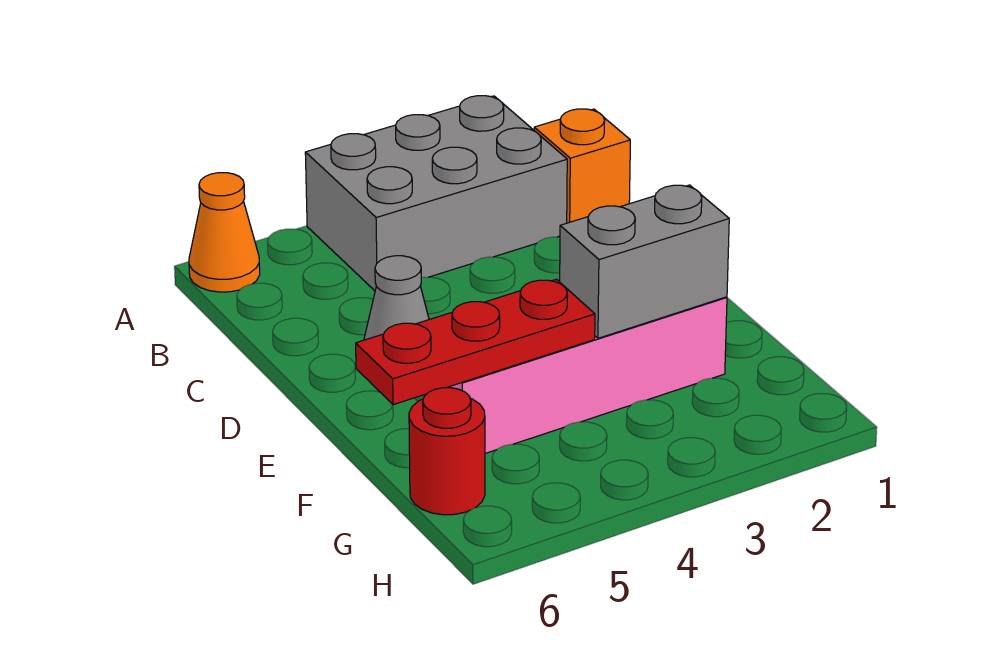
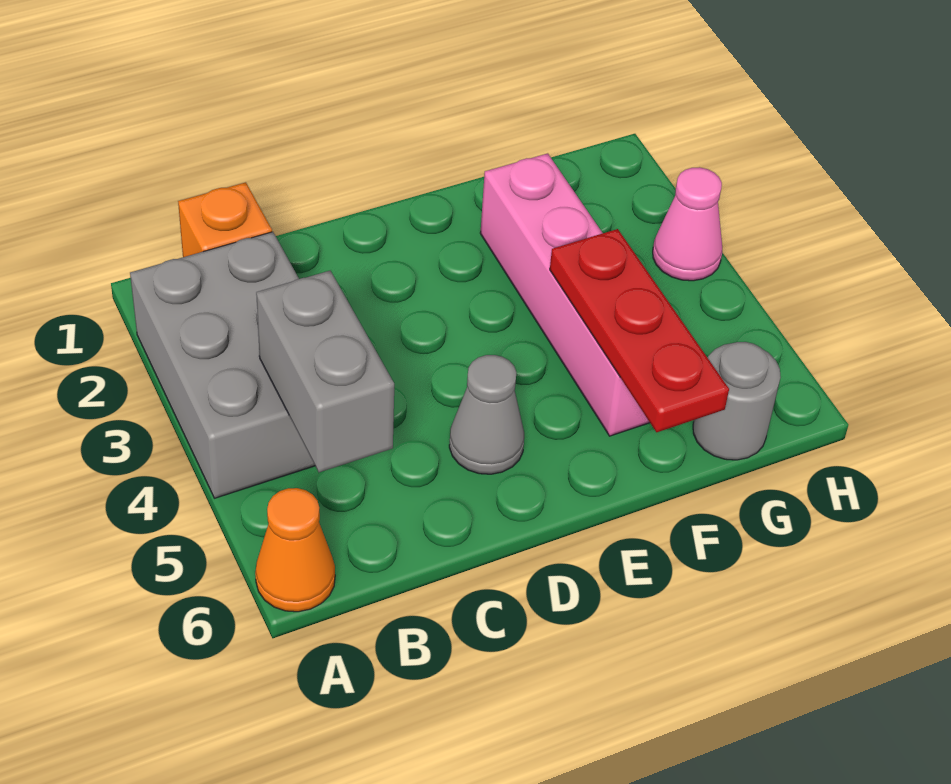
grey 1x2 brick [560,185,729,338] -> grey 1x2 brick moved to [256,271,394,472]
red 1x1 round brick [409,388,485,515] -> grey 1x1 round brick [693,342,781,460]
none -> pink 1x1 cone [653,167,722,281]

